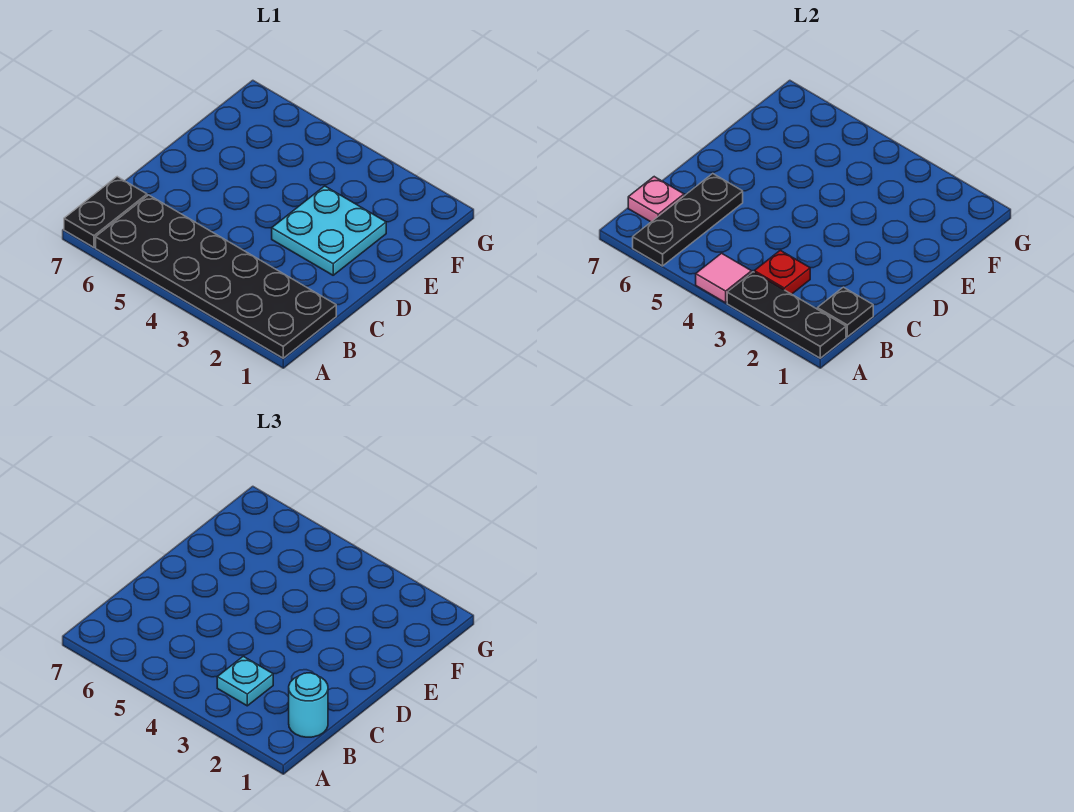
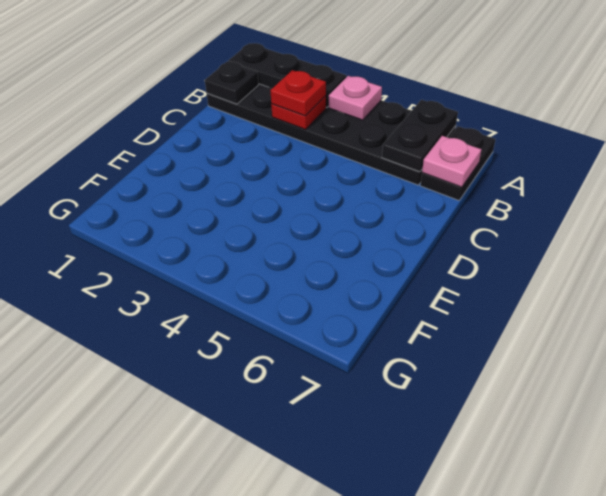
pink 1x1 tile [696,253,752,303] -> pink 1x1 plate [329,76,382,120]
black 1x3 plate [633,174,743,266] -> black 1x2 plate [382,100,458,172]
cyan 1x1 round brick [289,673,328,737] -> none
cyan 1x1 plate [217,656,273,706] -> red 1x1 plate [270,70,326,116]
cyan 2x2 plate [272,186,386,275] -> none

